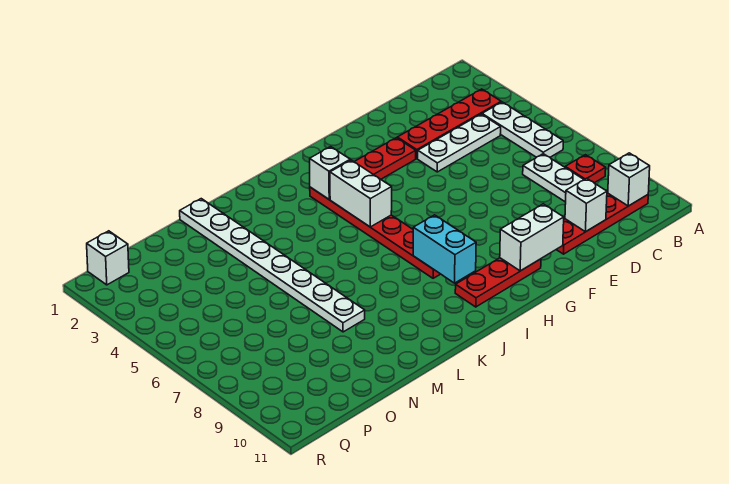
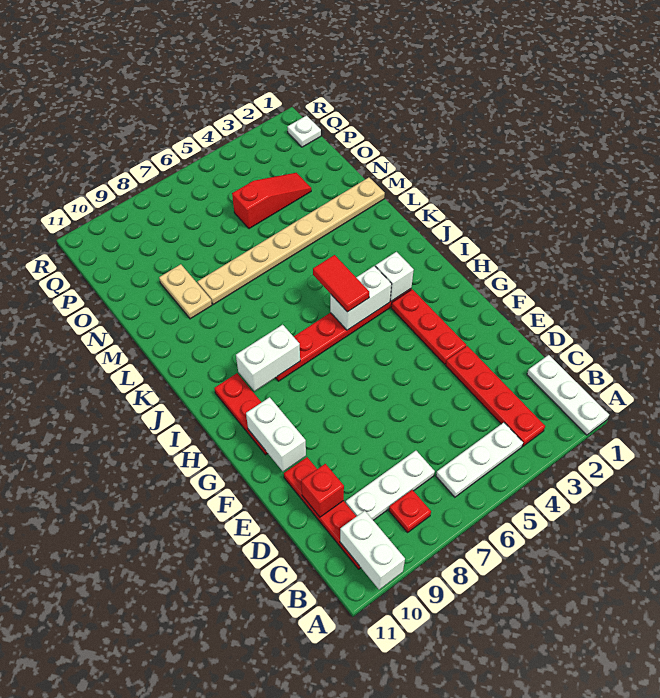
white 1x1 brick [608,153,650,206] -> white 1x2 brick [340,511,405,590]
white 1x3 plate [418,114,501,172] -> white 1x3 plate moved to [527,355,609,435]
white 1x1 brick [565,178,607,232] -> red 1x1 brick [301,464,344,517]
none -> red 1x2 tile [313,255,369,312]
cyan 1x2 brick [413,215,476,283] -> white 1x2 brick [236,325,300,391]
white 1x8 plate [180,199,365,332] -> tan 1x8 plate [197,177,385,305]
none -> tan 1x2 plate [159,264,212,319]
none -> red 1x3 slope [232,173,311,229]
white 1x1 brick [87,231,129,285] -> white 1x1 plate [287,116,321,147]

